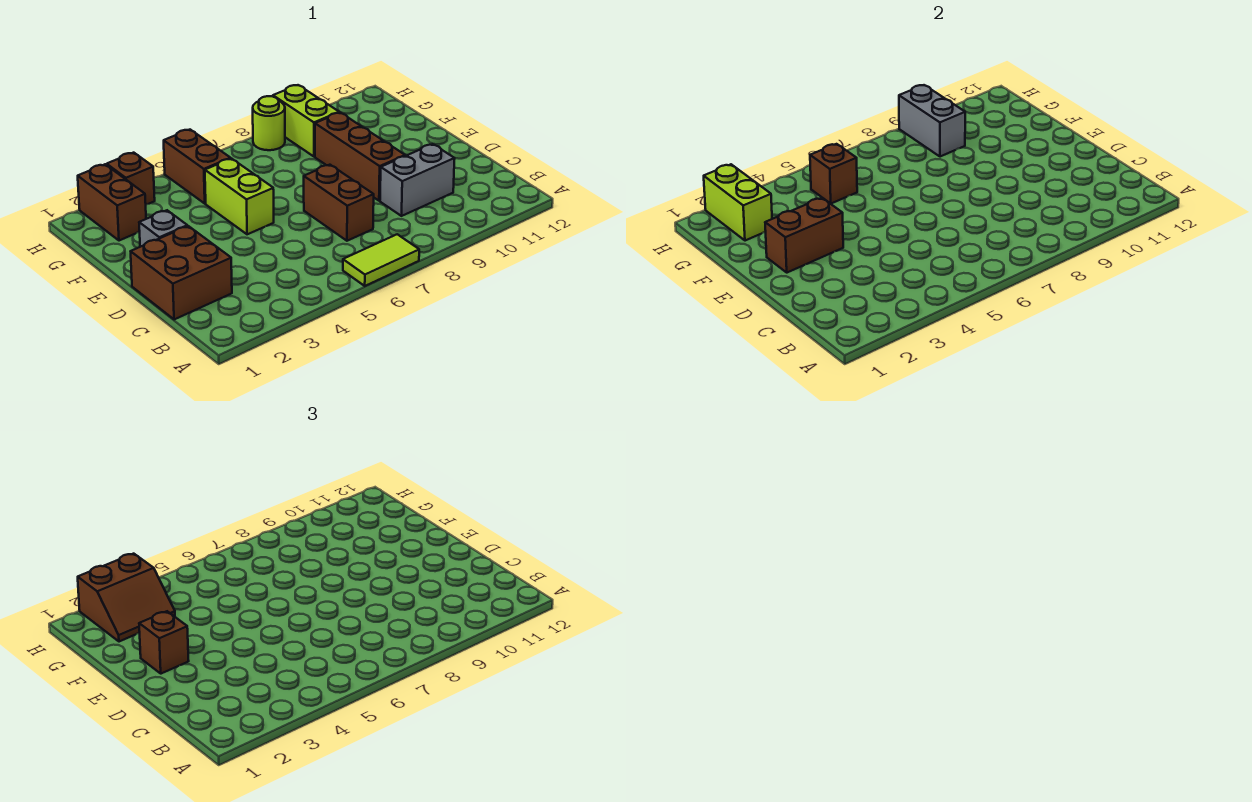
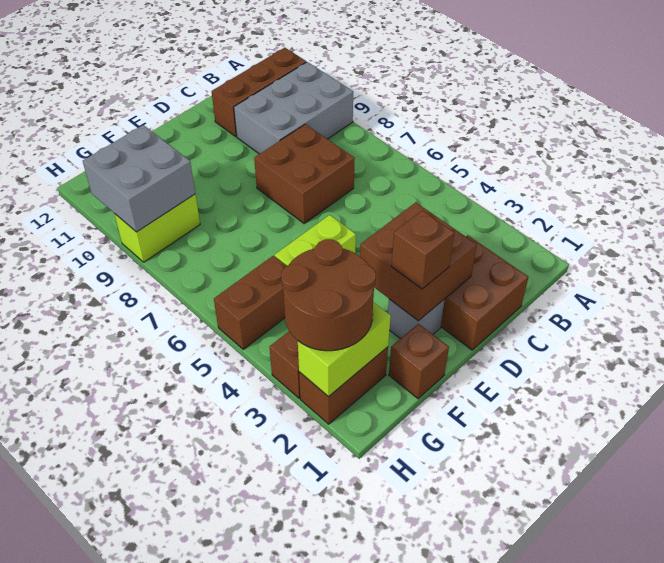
lime 1x2 tile [343,234,419,286] -> none
brown 1x2 brick [304,165,374,241] -> brown 2x2 brick [254,124,355,223]
grey 1x2 brick [380,144,455,216] -> grey 2x3 brick [234,62,353,154]
brown 1x3 brick [315,113,405,201] -> brown 1x3 brick moved to [211,48,306,137]
brown 1x2 brick [765,198,843,273] -> brown 2x2 brick [360,202,477,321]
brown 2x2 slope [78,554,175,642] -> brown 2x2 round brick [281,239,376,351]
brown 1x1 brick [810,144,857,204] -> brown 1x1 brick moved to [389,324,449,399]
grey 1x2 brick [899,85,965,157] -> grey 2x2 brick [83,125,195,232]
lime 1x1 round brick [253,96,285,150] -> none

